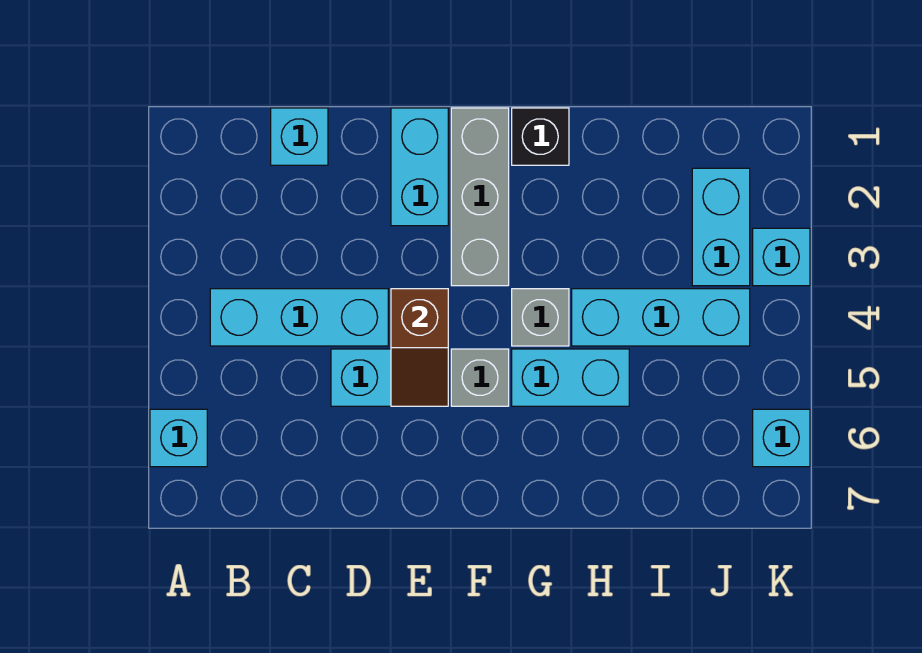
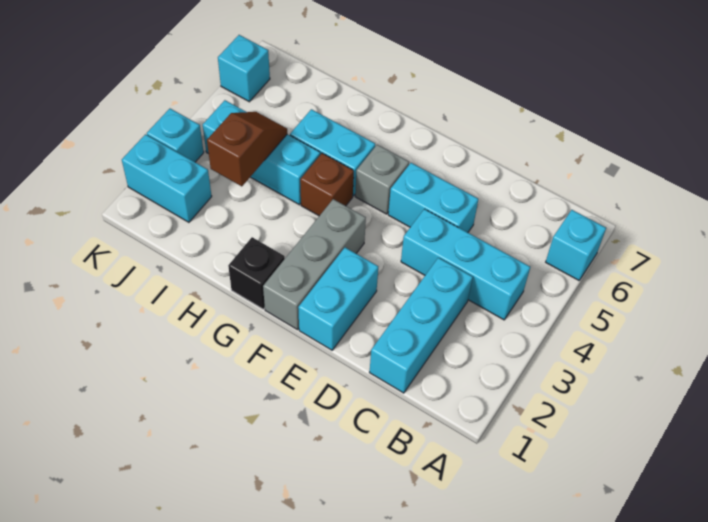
cyan 1x1 brick [271,108,328,165] -> cyan 1x3 brick [369,258,473,393]
brown 1x2 slope [391,289,448,406] -> brown 1x2 slope moved to [207,112,287,186]
grey 1x1 brick [512,289,569,346] -> brown 1x1 brick [300,153,354,216]
cyan 1x2 brick [692,168,750,286] -> cyan 1x2 brick turned to [122,134,212,222]

